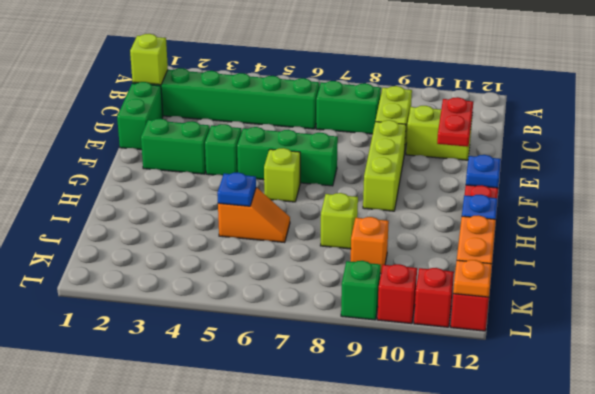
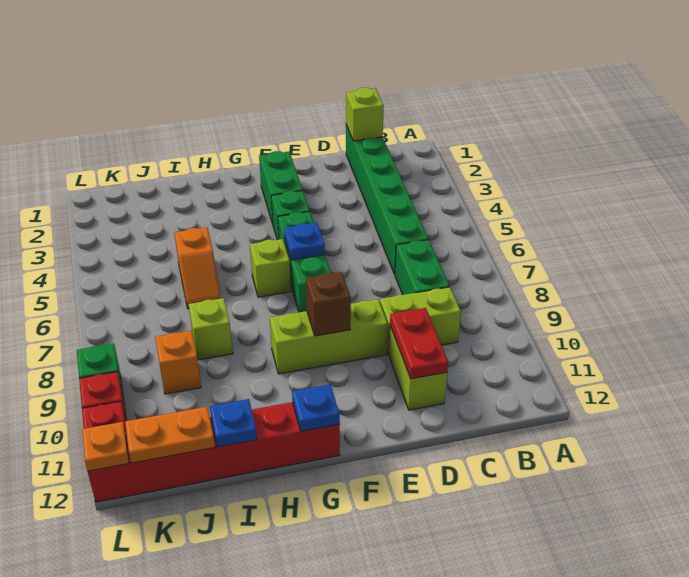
green 1x2 brick [117,82,163,150] -> none
red 1x2 plate [437,97,473,147] -> red 1x2 plate turned to [390,308,448,379]
none -> brown 1x1 brick [306,272,351,336]
blue 1x1 plate [217,172,256,206] -> blue 1x1 plate moved to [284,223,325,260]

